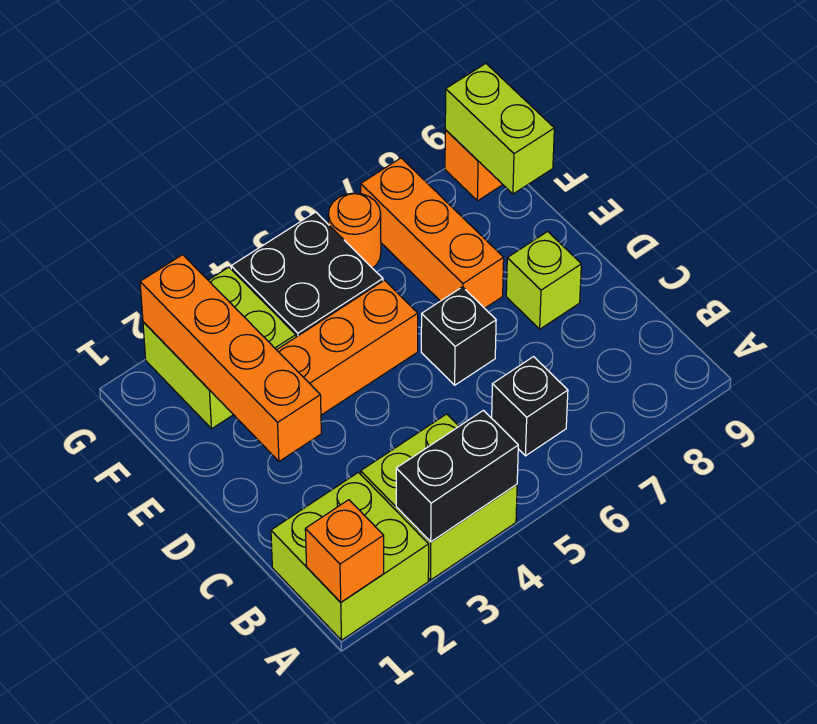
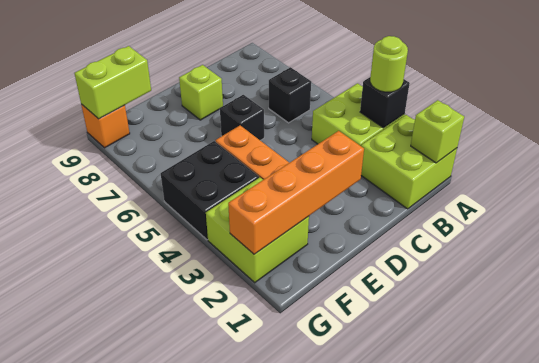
orange 1x1 brick [305,500,384,602] -> lime 1x1 brick [411,100,464,163]
black 1x2 brick [396,410,518,542] -> black 1x1 brick [360,77,410,128]
none -> lime 1x1 round brick [370,36,408,92]
orange 1x3 brick [361,158,504,308] -> none
orange 1x1 round brick [328,193,381,268] -> none

